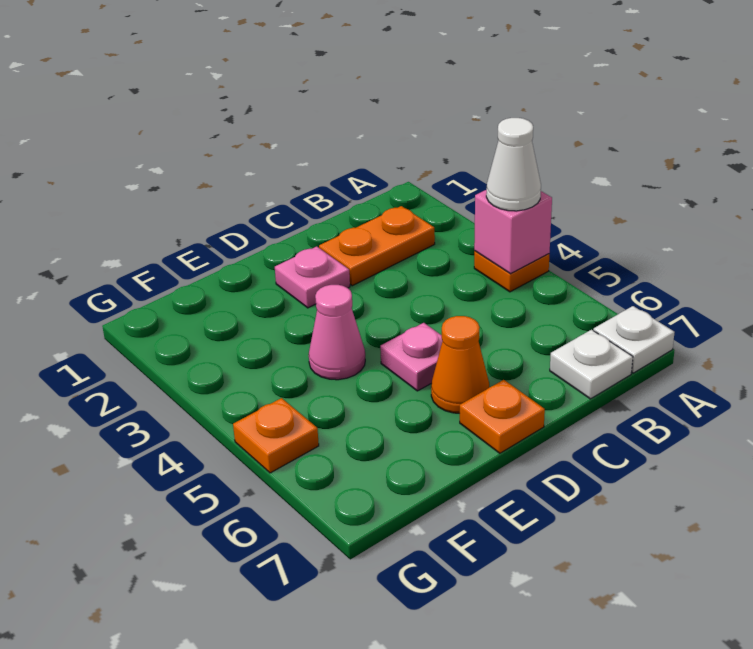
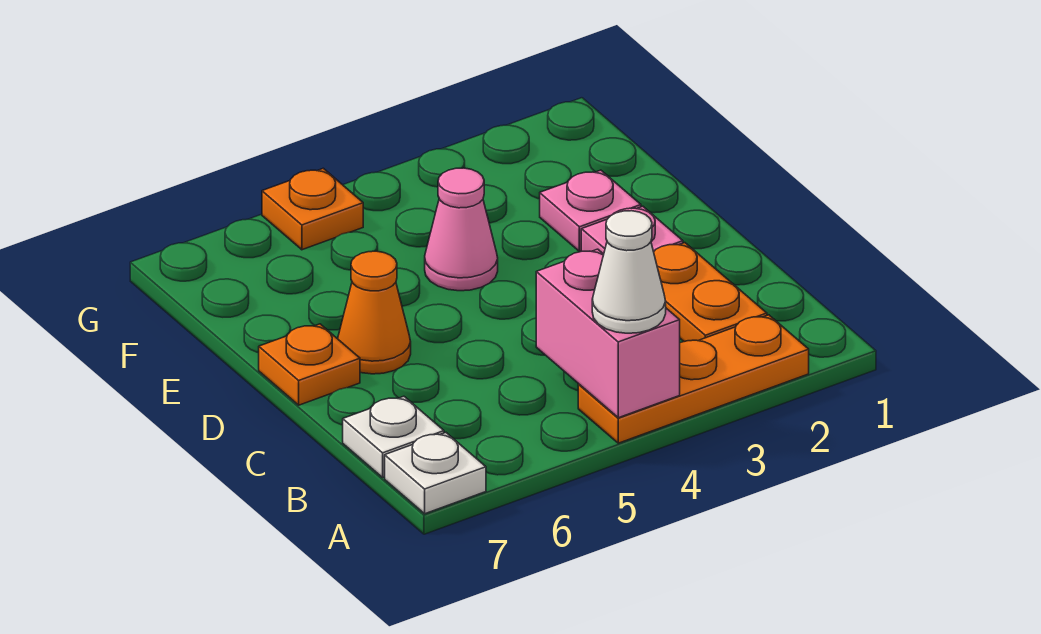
orange 1x1 plate [474,251,549,292] -> orange 1x3 plate [578,315,809,443]
pink 1x1 brick [474,190,552,274] -> pink 1x2 brick [536,249,680,418]
pink 1x1 plate [380,323,442,391] -> pink 1x1 plate moved to [540,170,641,252]

